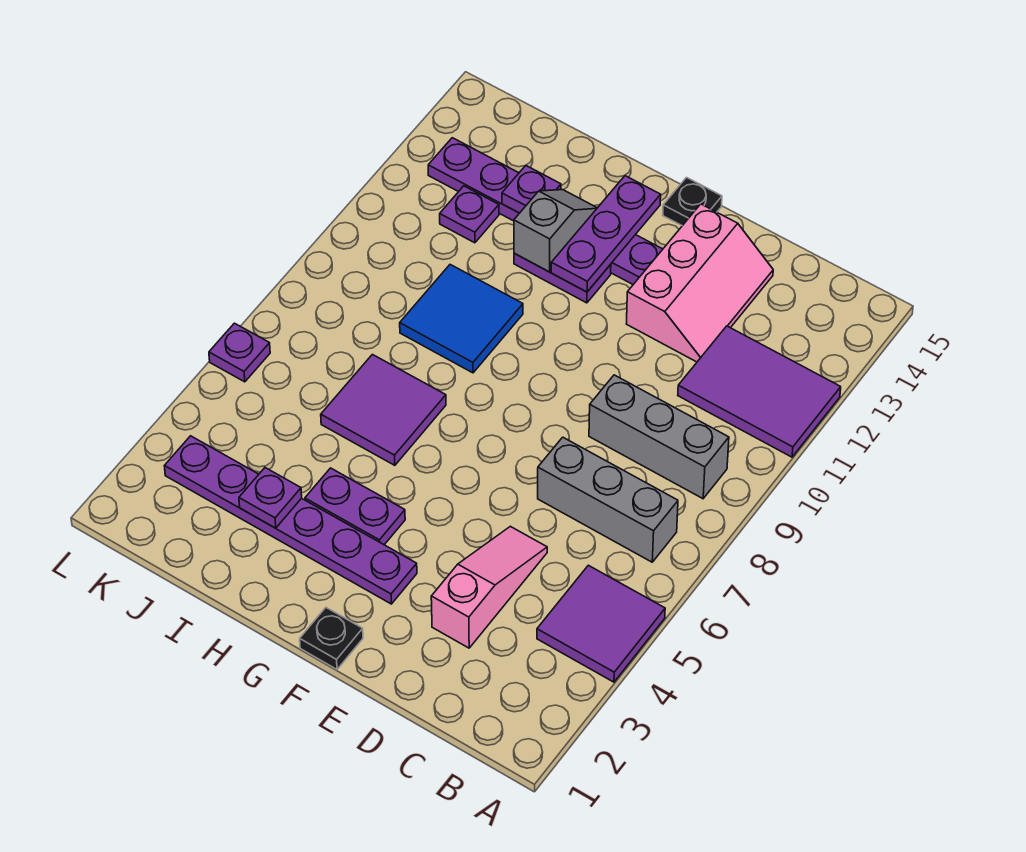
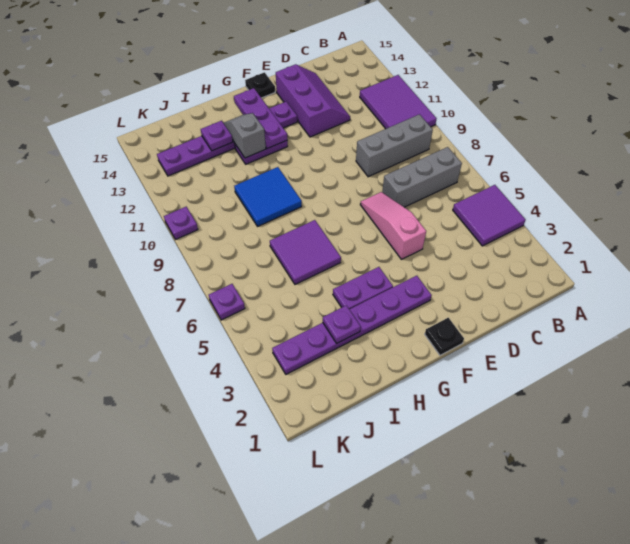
purple 2x3 tile [678,326,841,457] -> purple 2x3 tile turned to [360,75,437,129]
pink 1x3 slope [431,526,547,648] -> pink 1x3 slope moved to [360,192,426,259]
pink 2x3 slope [627,204,773,362] -> purple 2x3 slope [276,64,350,137]
purple 1x1 plate [440,186,499,243] -> purple 1x1 plate moved to [164,207,198,240]

